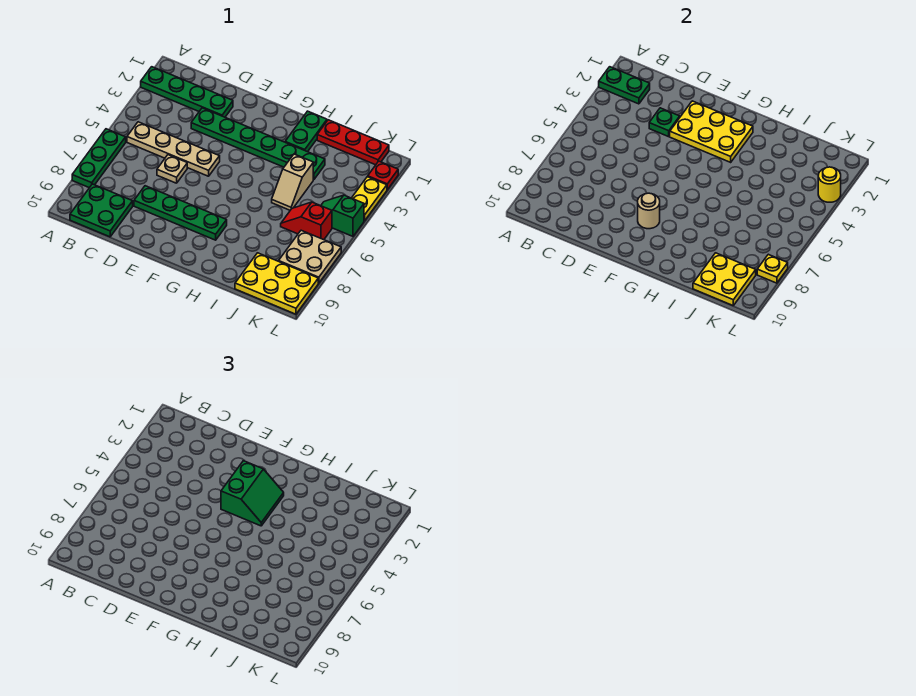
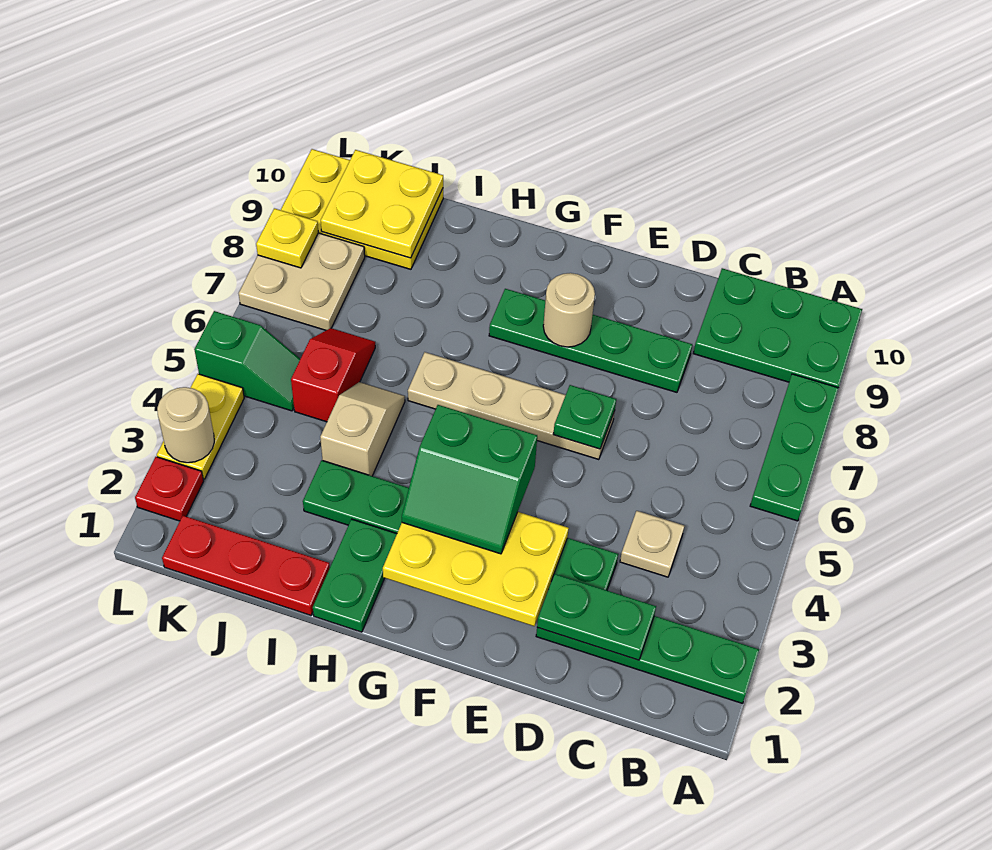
green 1x2 plate [599,67,650,104] -> green 1x2 plate moved to [537,574,656,660]
tan 1x4 plate [127,122,220,176] -> tan 1x4 plate moved to [408,352,615,460]
green 2x2 plate [70,184,133,237] -> green 2x3 plate [693,268,862,388]
green 1x1 plate [649,108,680,137] -> green 1x1 plate moved to [554,385,616,449]
tan 1x1 plate [157,155,187,183] -> tan 1x1 plate moved to [620,511,684,577]
green 2x2 slope [221,461,284,526] -> green 2x2 slope turned to [402,405,537,554]
red 1x2 slope [281,202,332,240] -> red 1x2 slope turned to [291,328,375,422]
yellow 1x1 round brick [818,167,841,202] -> tan 1x1 round brick [157,387,214,463]

